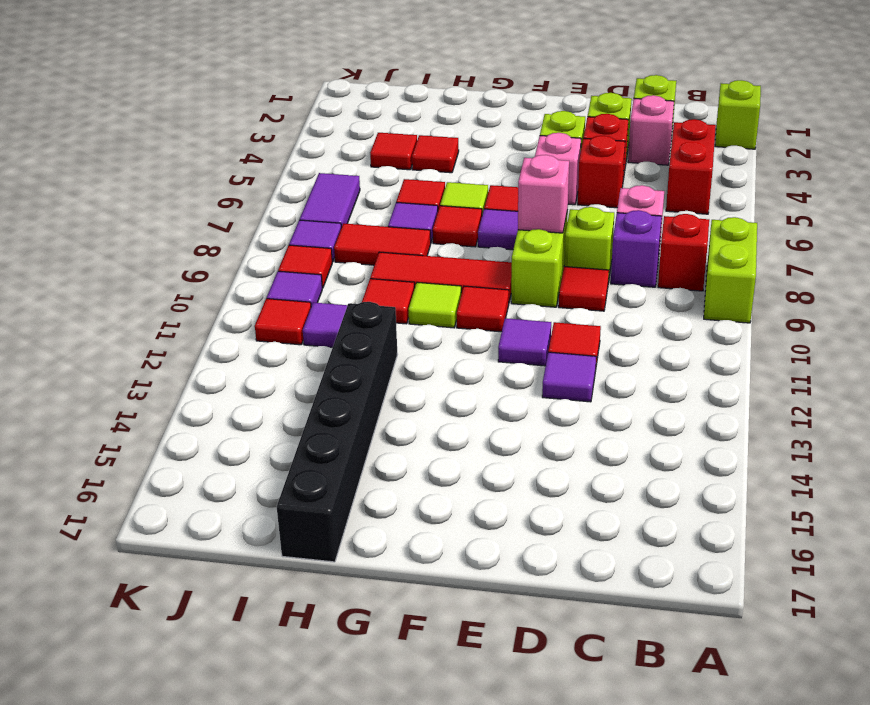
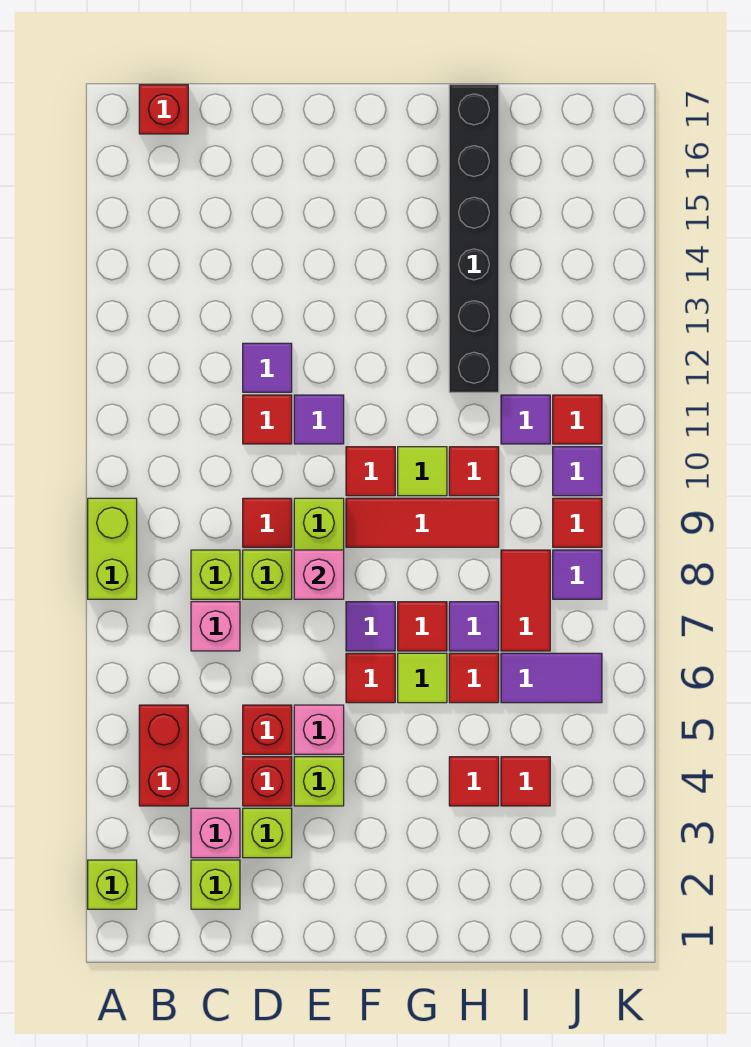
red 1x1 brick [658,214,709,291] -> red 1x1 brick moved to [139,85,188,134]
purple 1x1 brick [611,210,662,287] -> lime 1x1 brick [191,550,240,599]
red 1x2 tile [334,223,431,265] -> red 1x2 tile turned to [501,550,550,651]
purple 1x2 tile [300,173,360,228] -> purple 1x2 tile turned to [501,653,602,703]

